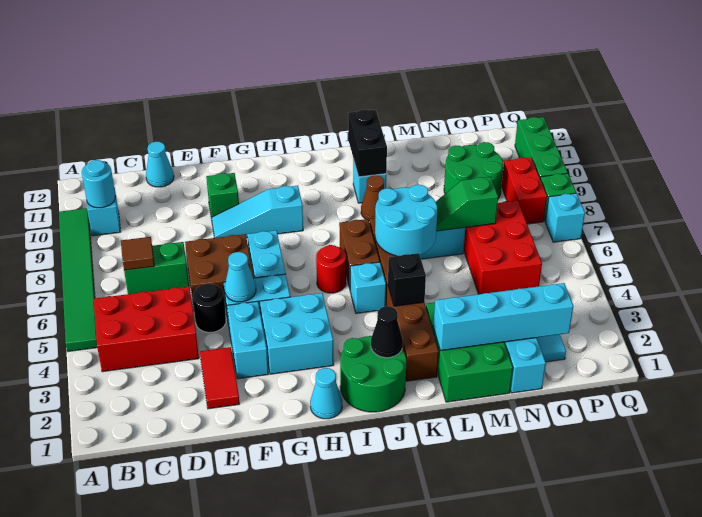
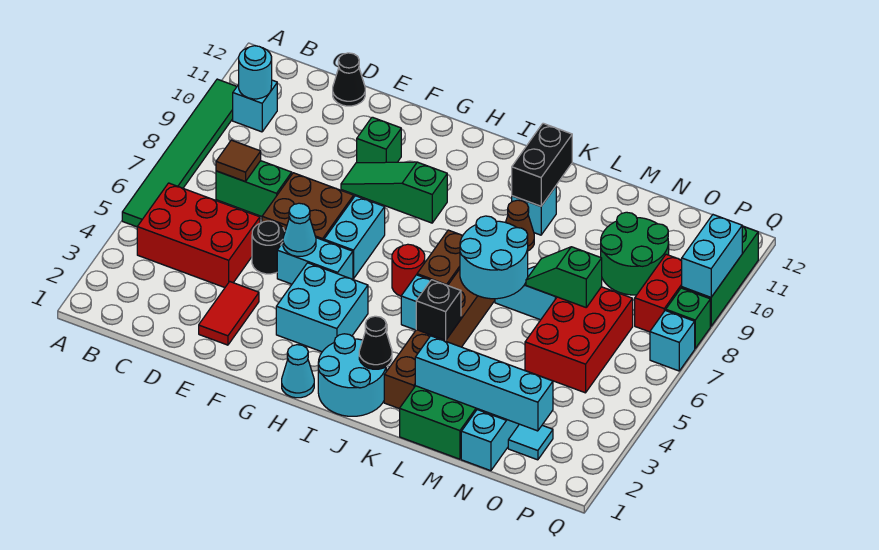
cyan 1x1 cone [146,142,174,187] -> black 1x1 cone [333,53,365,106]
cyan 1x2 brick [227,301,268,379] -> cyan 1x2 brick moved to [682,215,742,297]
cyan 1x3 slope [212,186,303,238] -> green 1x3 slope [341,162,447,223]
green 2x2 round brick [340,336,406,412] -> cyan 2x2 round brick [318,334,386,416]

